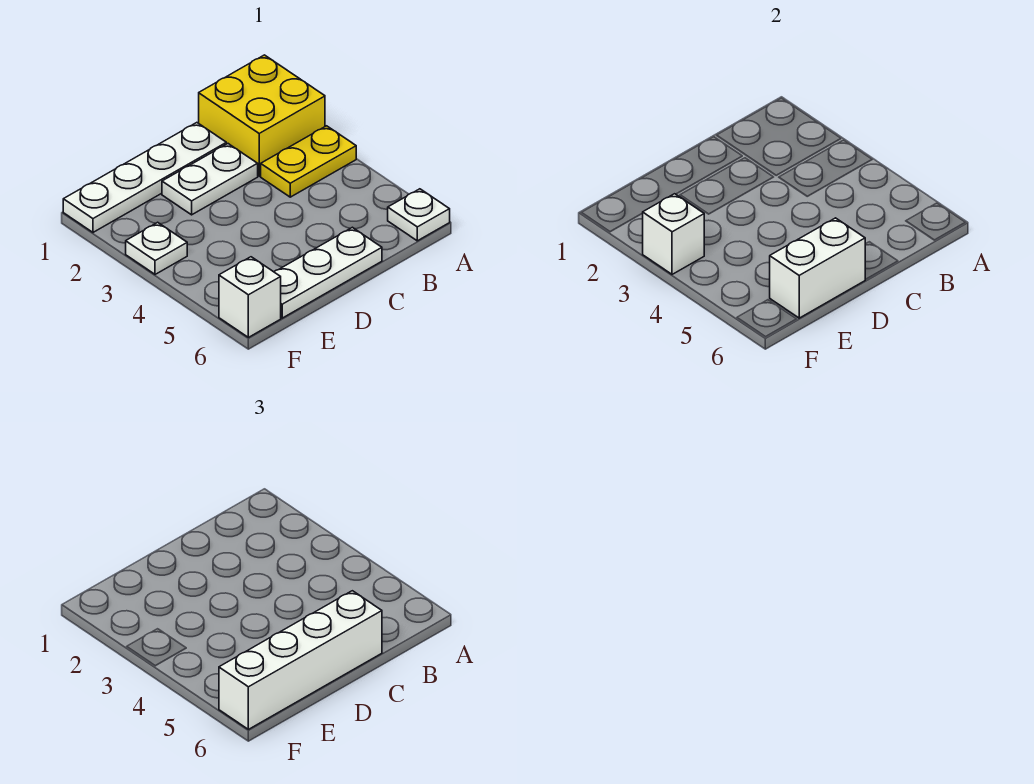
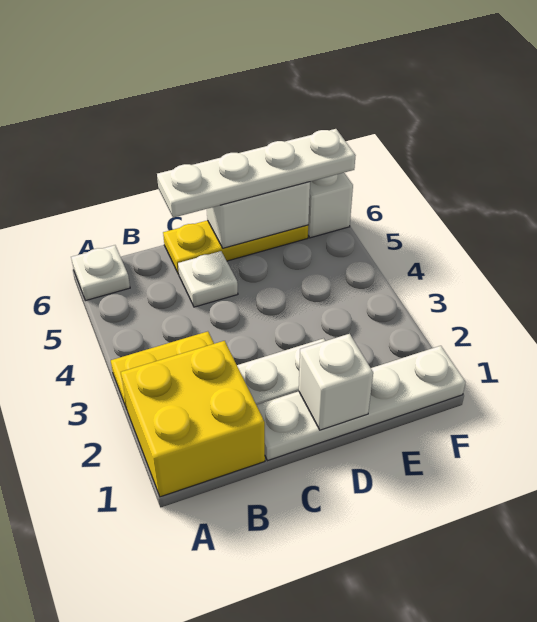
white 1x3 plate [274,227,382,318] -> yellow 1x3 plate [163,220,308,274]
white 1x4 brick [219,591,382,729] -> white 1x4 plate [157,129,356,218]
white 1x1 plate [126,222,187,274] -> white 1x1 plate moved to [178,251,238,307]
white 1x1 brick [643,194,704,274] -> white 1x1 brick moved to [299,334,373,430]

